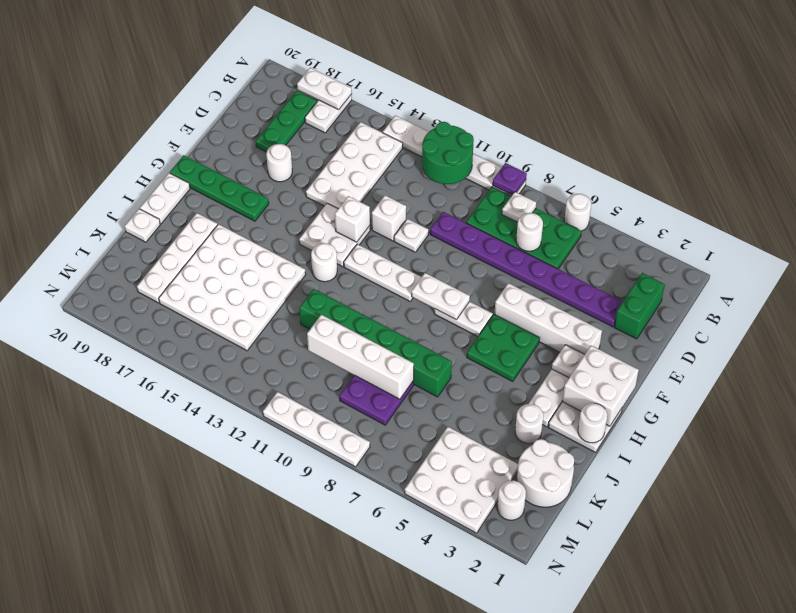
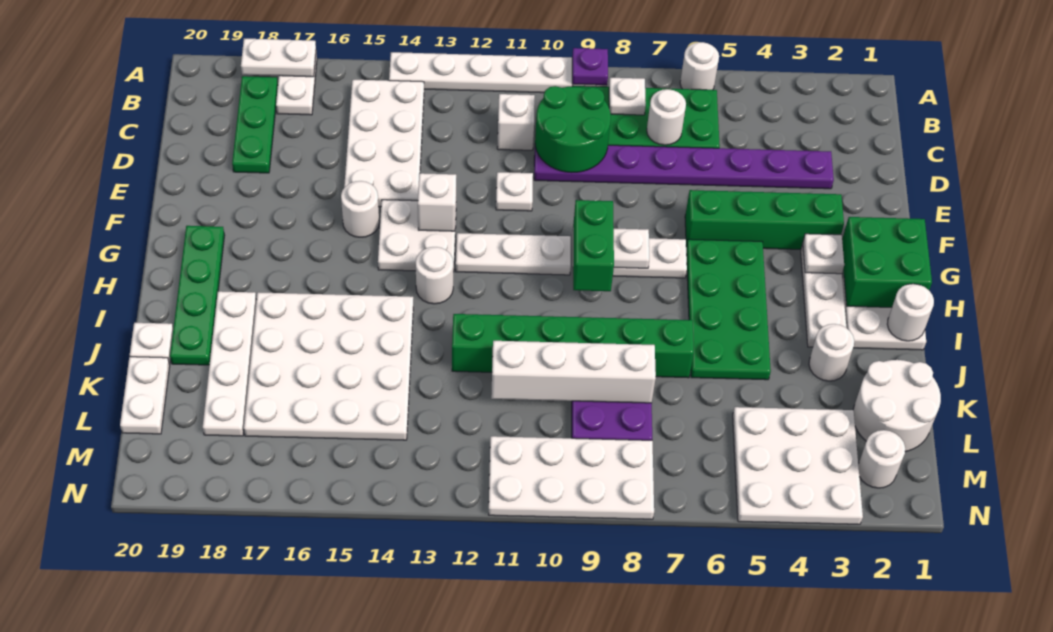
green 2x2 round brick [422,122,474,184] -> green 2x2 round brick moved to [535,86,611,173]
green 1x2 brick [614,273,665,339] -> green 1x2 brick moved to [573,200,614,291]
white 1x1 brick [372,195,406,241] -> white 1x1 brick moved to [497,94,535,150]
white 1x1 round brick [266,144,292,182] -> white 1x1 round brick moved to [341,181,379,237]
white 1x4 brick [494,283,602,354] -> green 1x4 brick [685,190,844,249]
white 2x2 brick [562,346,639,426] -> green 2x2 brick [842,217,932,307]
green 2x2 plate [467,314,540,381] -> green 2x4 plate [686,239,771,380]
green 1x4 plate [170,156,269,221] -> green 1x4 plate turned to [170,226,225,365]
white 1x2 plate [140,173,190,224] -> white 1x2 plate moved to [120,357,170,434]
white 1x4 plate [263,392,370,467] -> white 2x4 plate [489,436,654,519]

